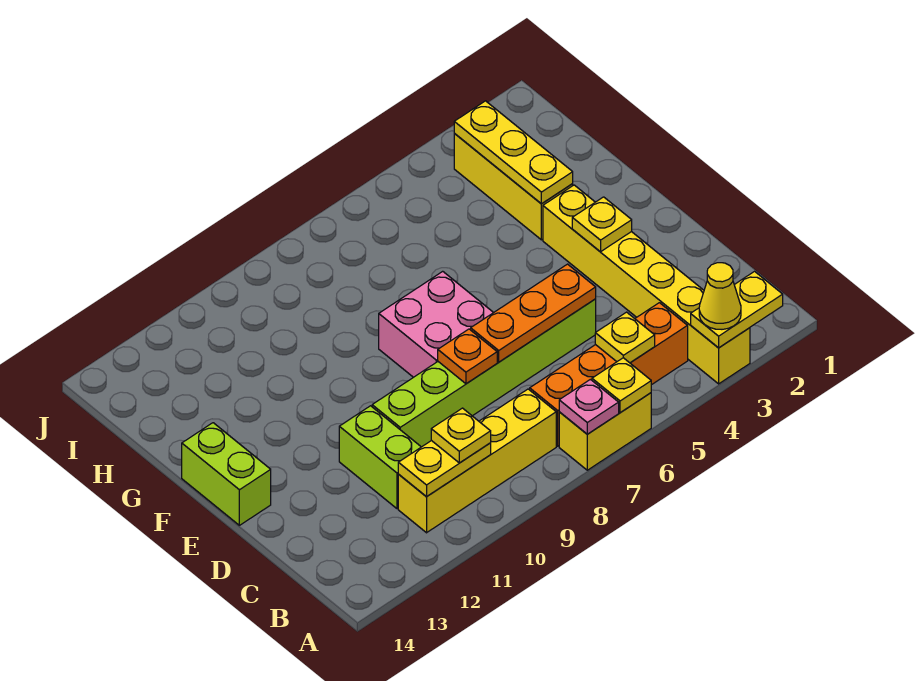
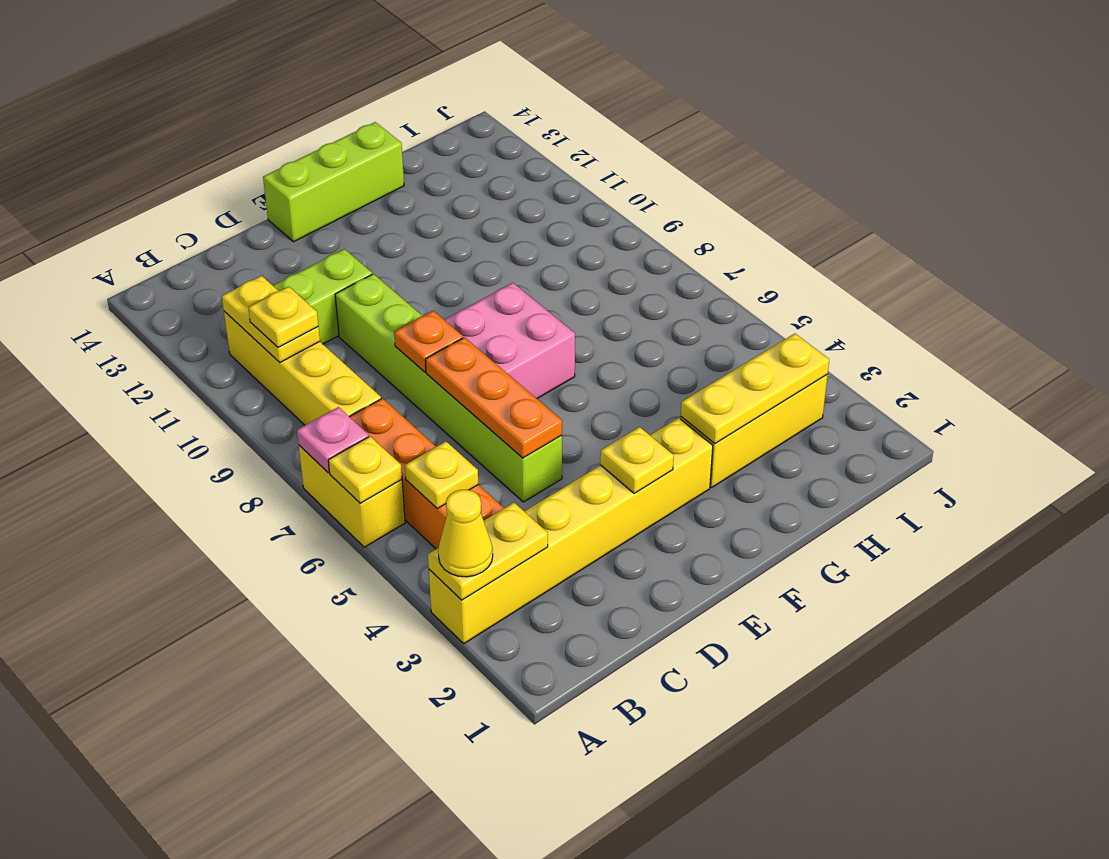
yellow 1x2 plate [691,271,783,348] -> yellow 1x2 plate turned to [428,503,548,600]
lime 1x2 brick [182,423,271,525] -> lime 1x3 brick [263,122,404,242]

